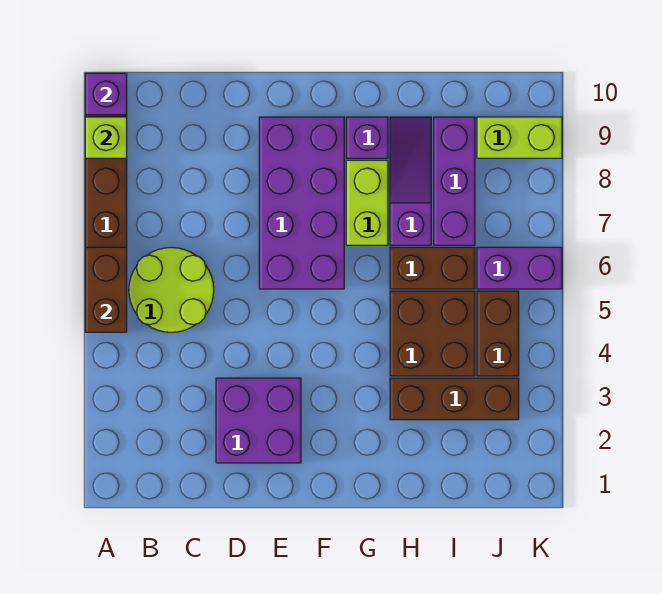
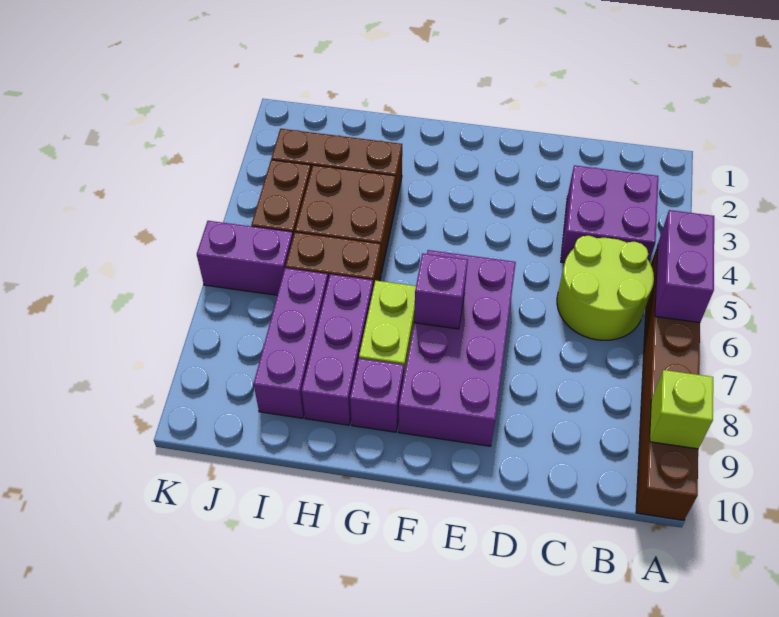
brown 1x2 brick [85,247,127,332] -> purple 1x2 brick [655,210,714,323]
purple 1x1 brick [85,73,127,115] -> purple 1x1 brick moved to [414,253,468,329]
purple 2x2 brick [216,378,301,463] -> purple 2x2 brick moved to [561,165,658,263]
purple 1x3 slope [390,117,431,245] -> purple 1x3 brick [302,274,373,425]
lime 1x2 brick [477,117,562,158] -> none

